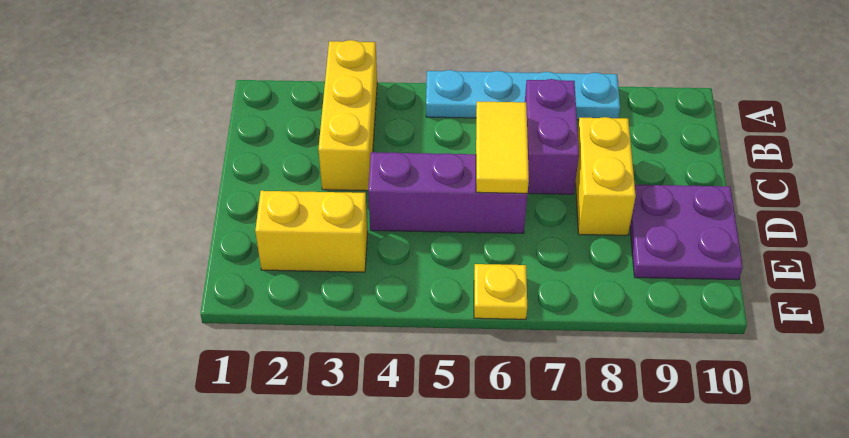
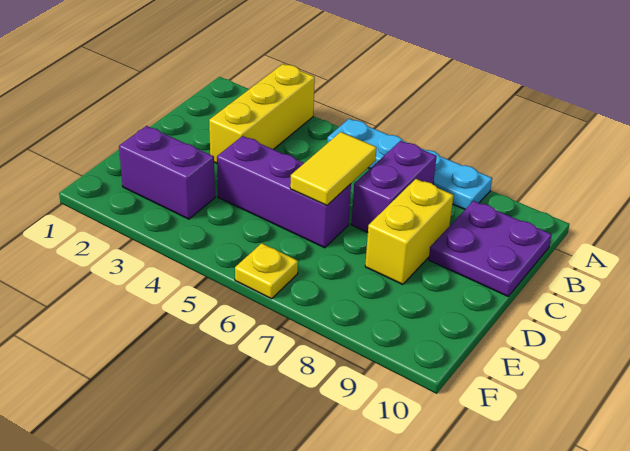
purple 2x2 plate [630,185,743,280] -> purple 2x2 plate moved to [429,201,552,296]
yellow 1x2 brick [255,191,368,272] -> purple 1x2 brick [119,126,215,219]

